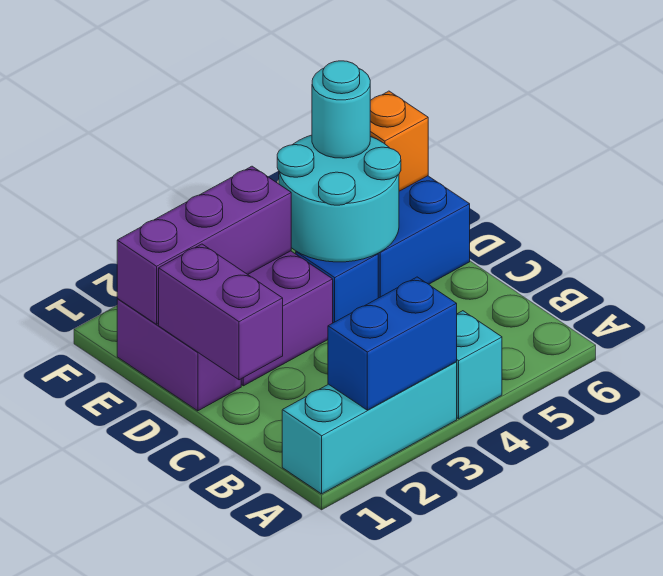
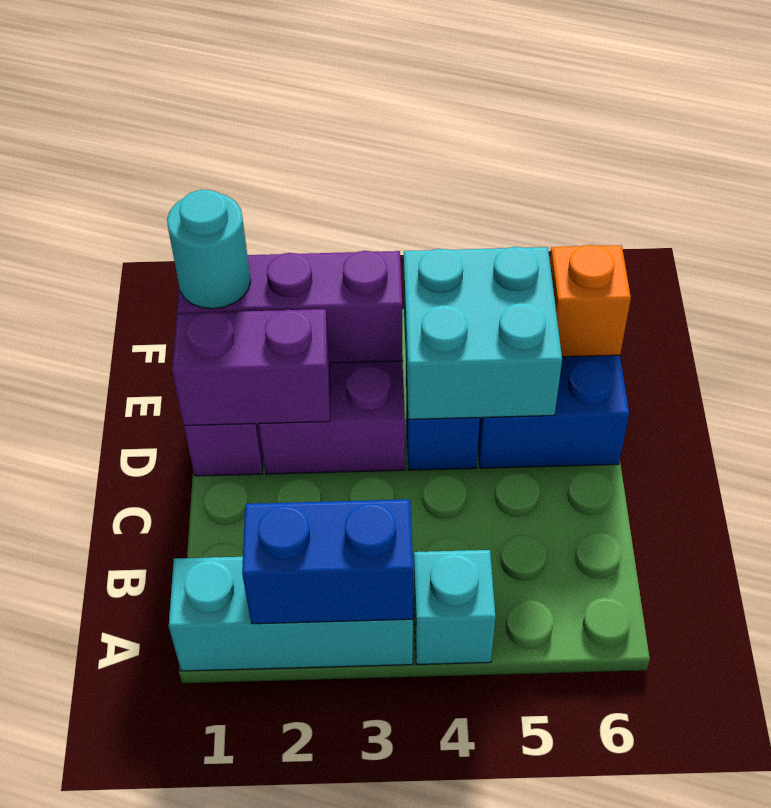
purple 1x2 brick [159,244,283,380] -> purple 1x2 brick turned to [172,309,330,425]
cyan 2x2 round brick [277,135,401,262] -> cyan 2x2 brick [404,247,562,419]
cyan 1x1 round brick [312,61,370,158] -> cyan 1x1 round brick moved to [167,190,251,309]

